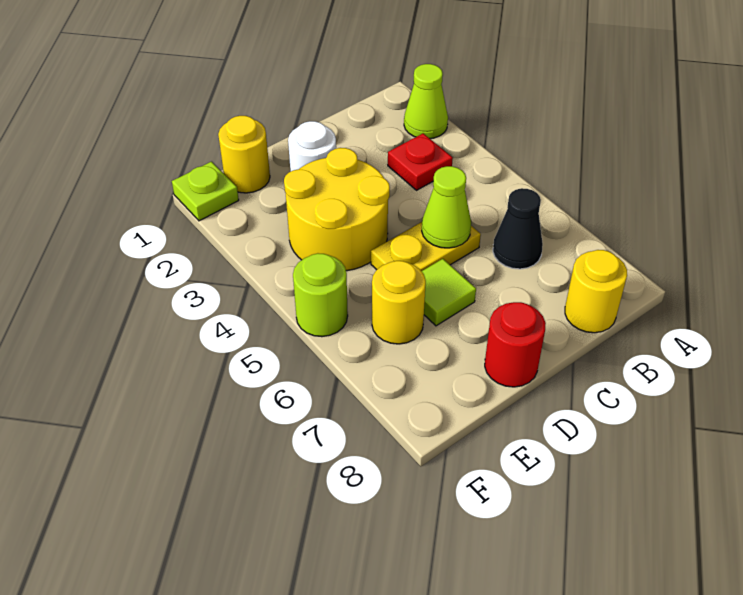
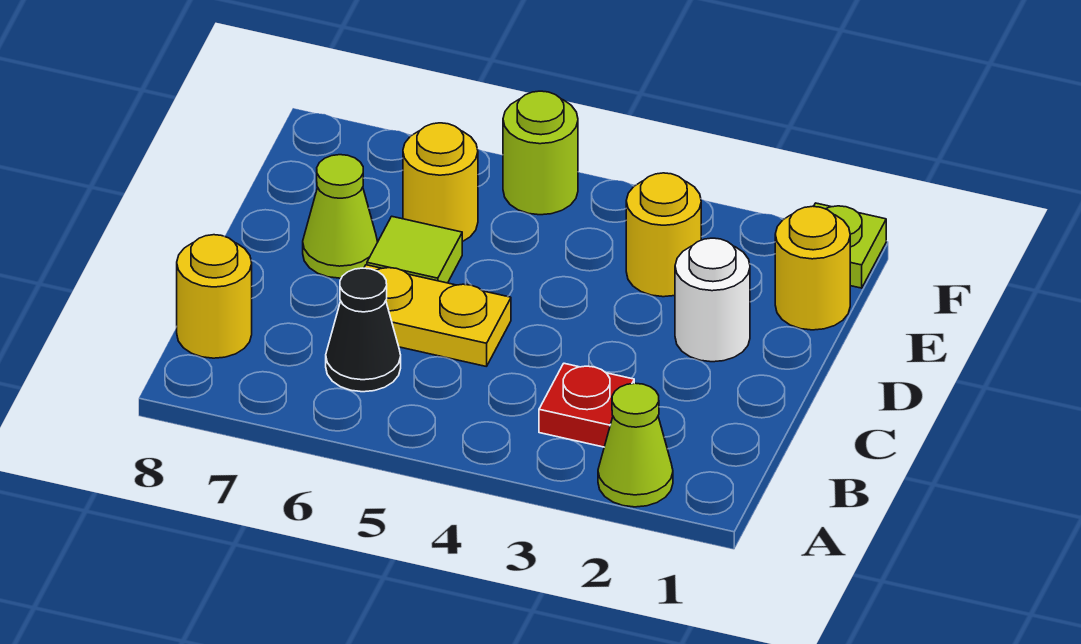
yellow 1x2 plate [371,222,481,271] -> yellow 1x2 plate turned to [364,265,511,367]
lime 1x1 cone [422,166,471,248] -> lime 1x1 cone moved to [303,155,378,278]
yellow 2x2 round brick [284,148,390,271] -> yellow 1x1 round brick [626,173,701,297]
red 1x1 round brick [485,302,546,387] -> none

